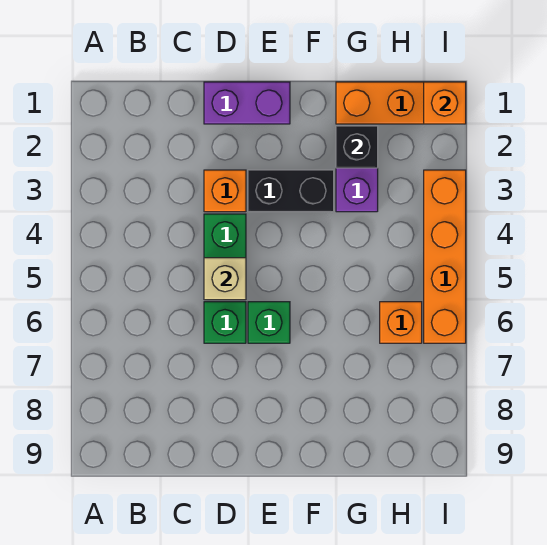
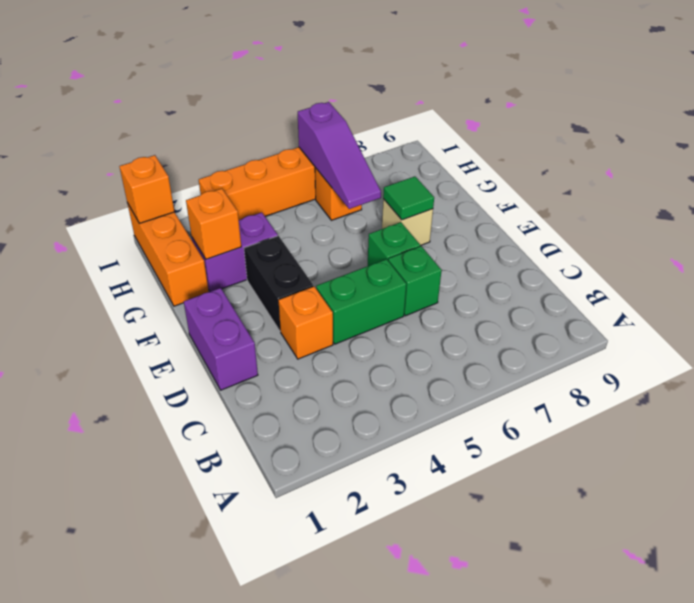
tan 1x1 brick [204,258,246,300] -> tan 1x1 brick moved to [382,199,433,246]
none -> green 1x1 tile [383,176,434,220]
black 1x1 brick [336,126,378,168] -> orange 1x1 brick [186,189,241,259]
none -> purple 1x3 slope [298,102,381,209]

